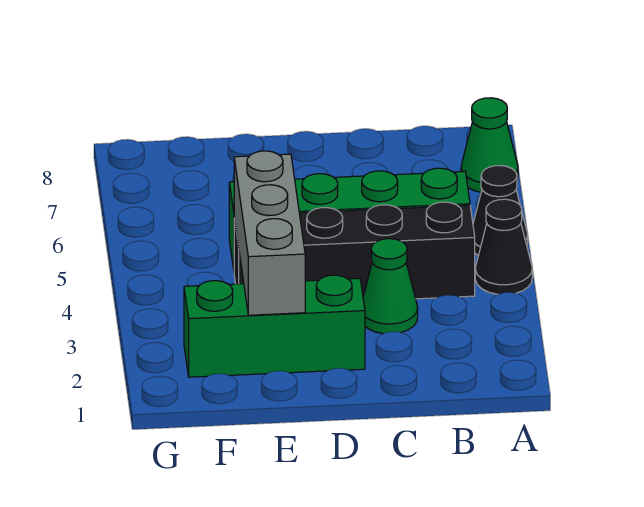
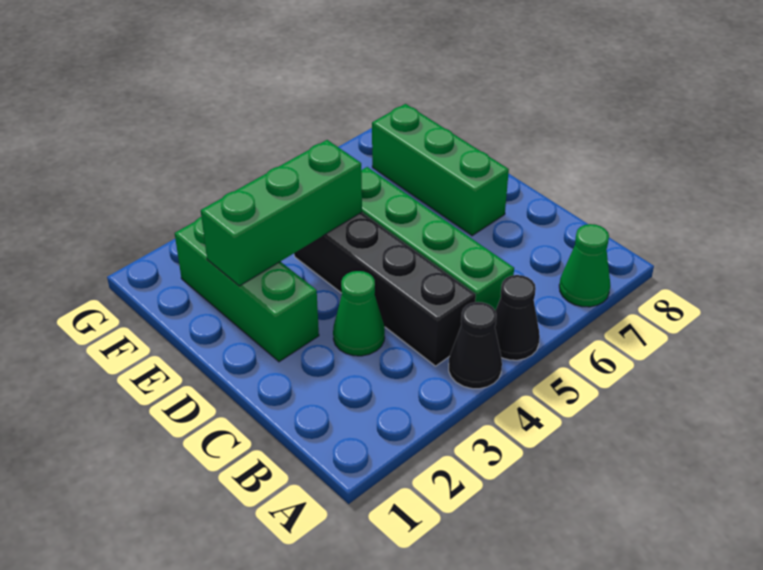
none -> green 1x3 brick [372,104,509,236]
grey 1x3 brick [234,151,305,315] -> green 1x3 brick [201,140,362,286]

